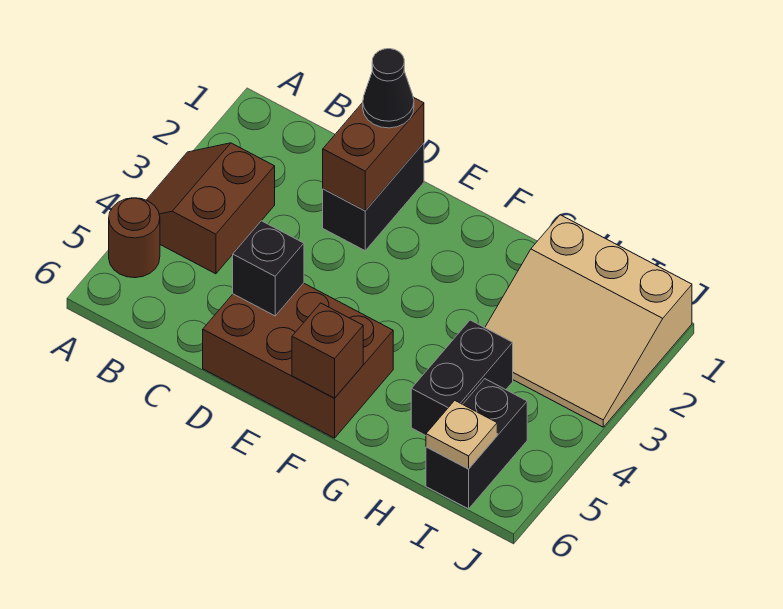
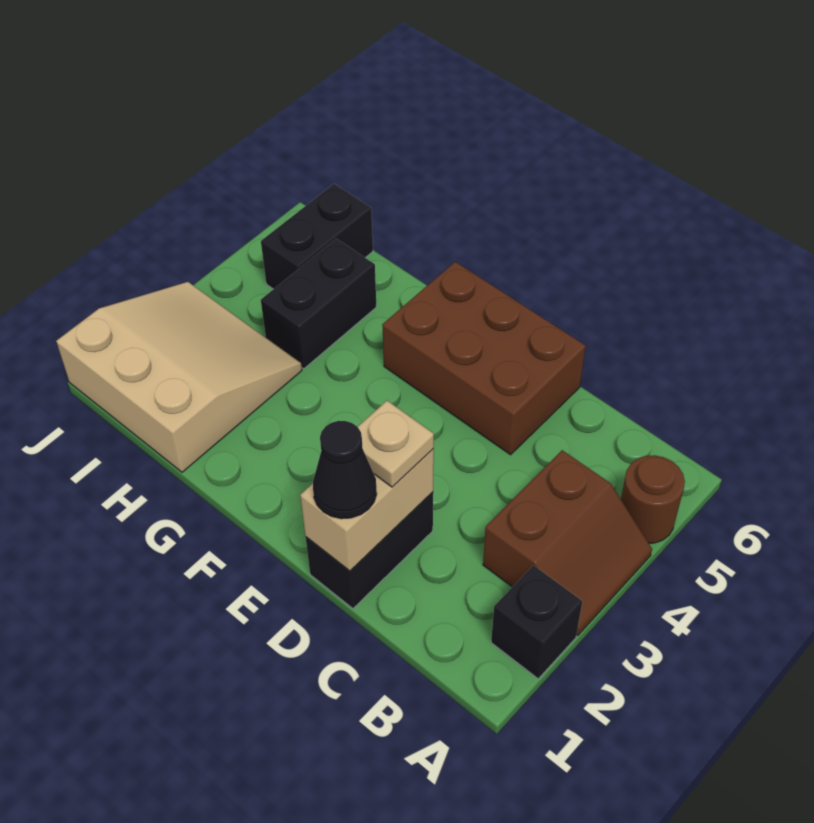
brown 1x2 brick [323,97,424,211] -> tan 1x2 brick [300,449,434,571]
black 1x1 brick [233,221,304,316] -> black 1x1 brick moved to [491,565,582,679]
brown 1x1 brick [292,303,363,398] -> none
tan 1x1 plate [426,401,497,469] -> tan 1x1 plate moved to [358,401,434,487]

